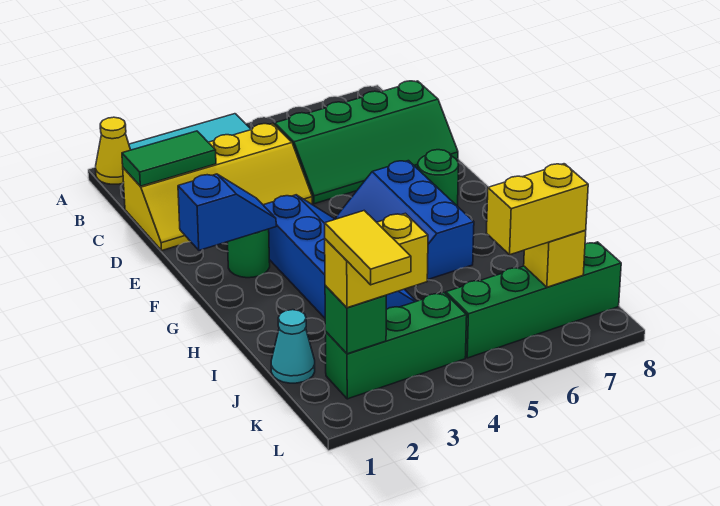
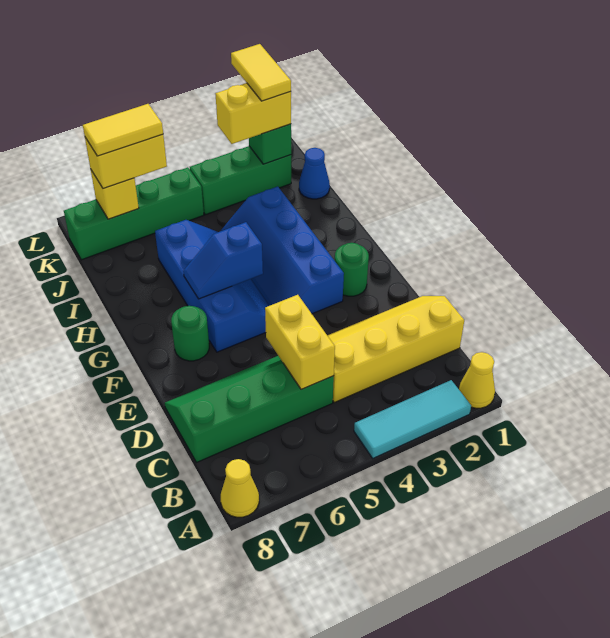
none -> yellow 1x1 cone [221,459,259,517]
green 1x2 tile [122,131,216,186] -> none
none -> yellow 1x2 brick [265,295,335,390]
blue 1x2 slope [178,174,276,250] -> blue 1x2 slope moved to [183,222,263,299]
blue 2x3 slope [336,161,474,280] -> blue 2x4 slope [155,220,269,352]
cyan 1x1 cone [271,310,315,383] -> blue 1x1 cone [299,148,330,199]
none -> yellow 1x2 tile [83,104,163,156]

